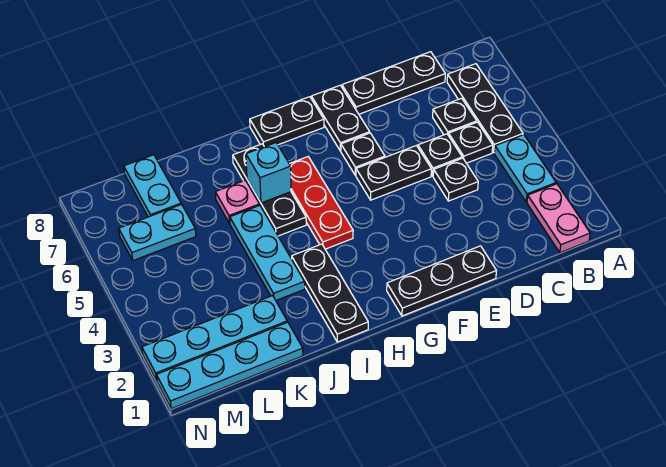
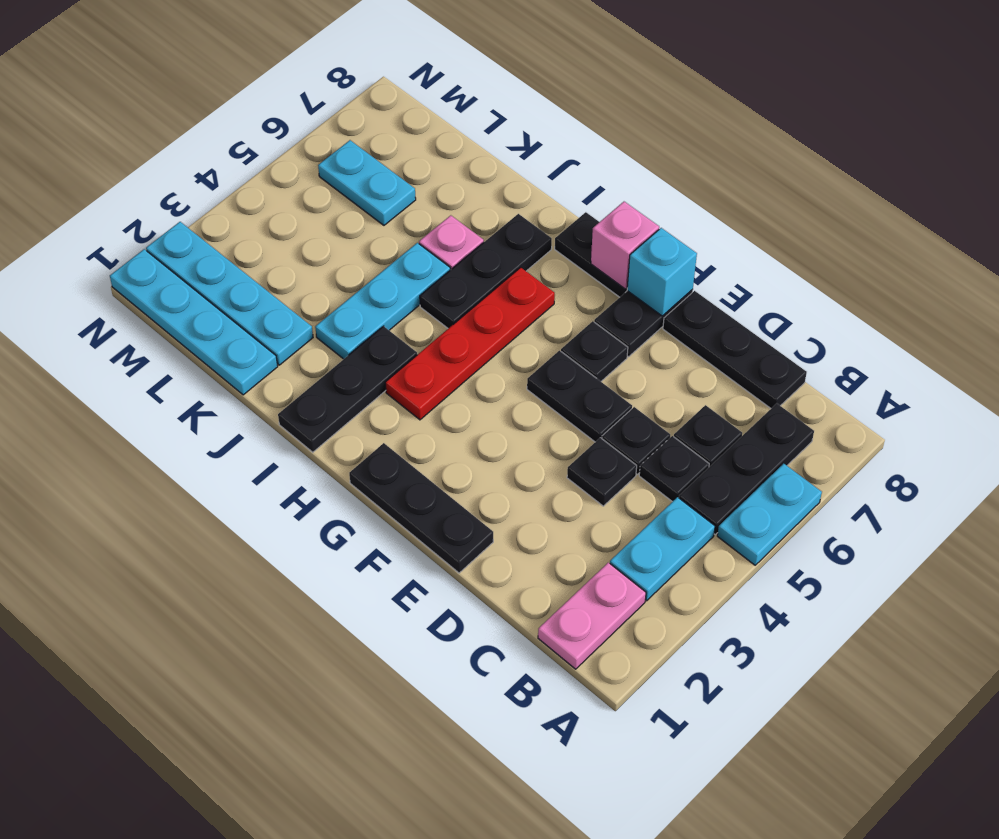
none -> pink 1x1 brick [591,202,659,289]
red 1x3 plate [290,157,353,249] -> red 1x4 plate [385,267,555,420]
cyan 1x1 brick [246,143,291,203] -> cyan 1x1 brick moved to [627,228,697,316]
cyan 1x2 plate [124,155,181,217] -> cyan 1x2 plate moved to [717,464,822,565]

